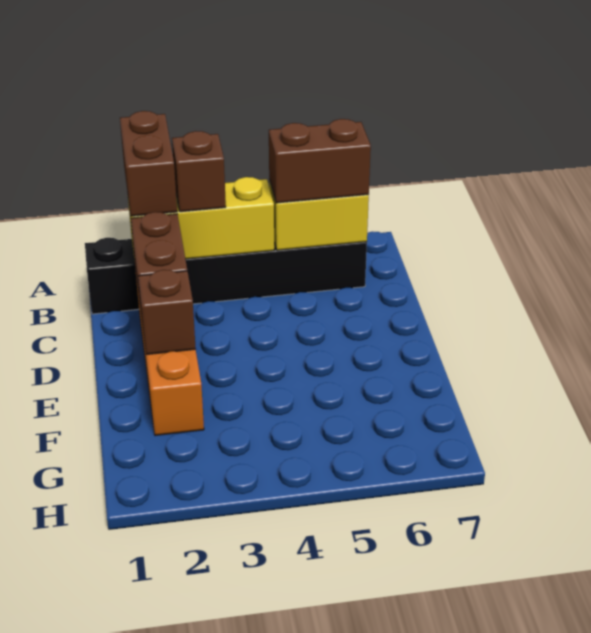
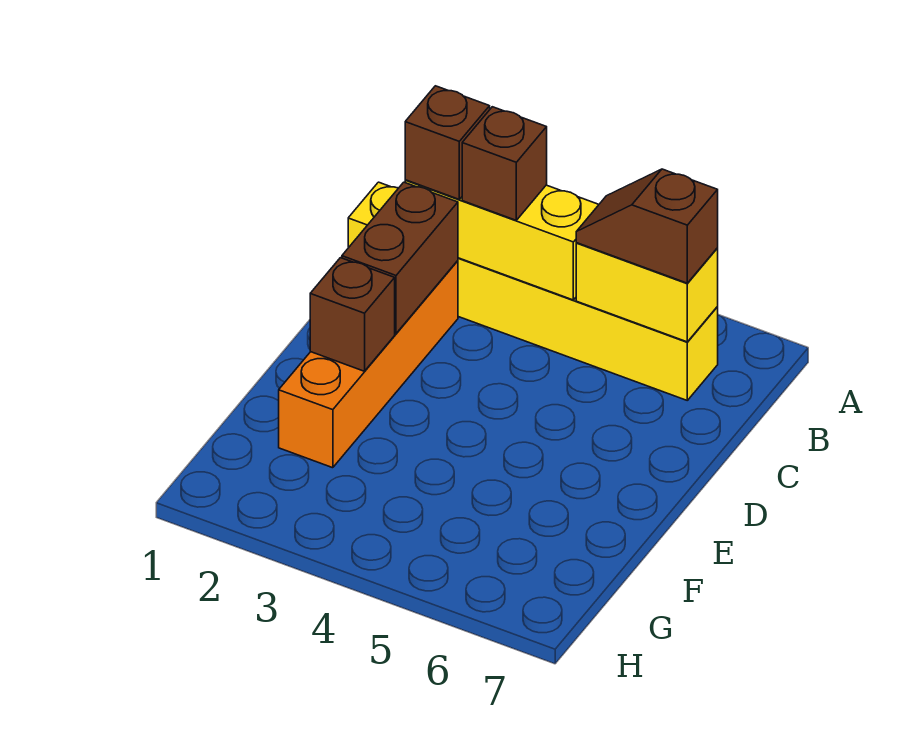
brown 1x2 brick [120,111,177,216] -> brown 1x1 brick [405,86,490,199]
black 1x6 brick [85,238,367,314] -> yellow 1x6 brick [348,182,718,400]
brown 1x2 brick [269,119,371,203] -> brown 1x2 slope [576,169,718,283]

